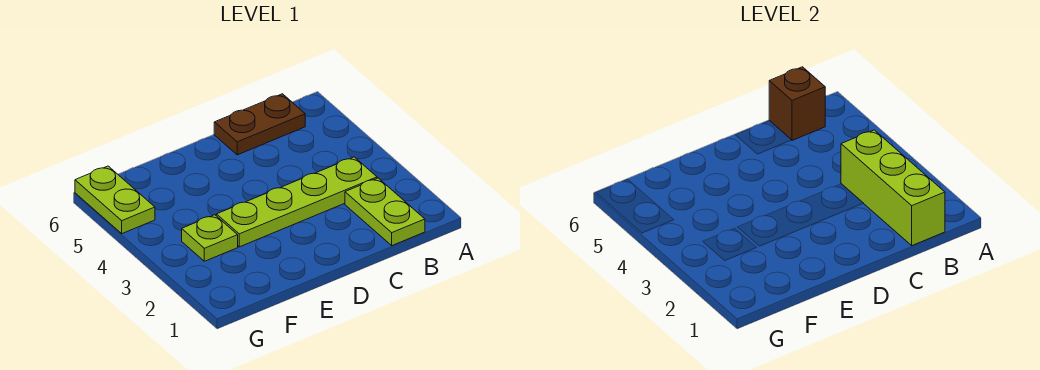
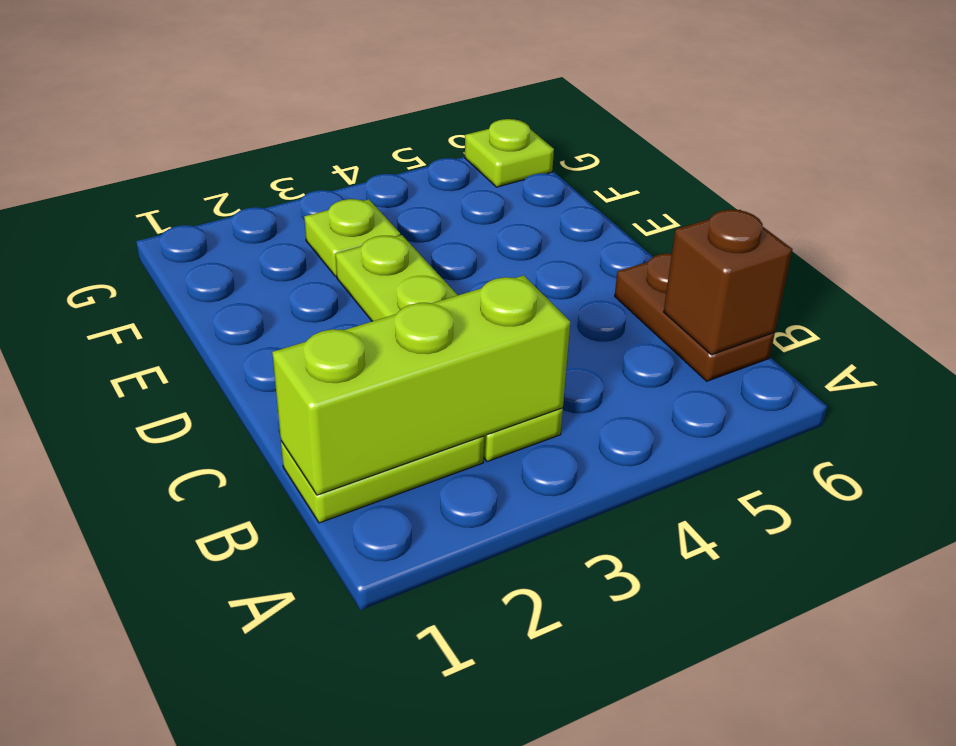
lime 1x2 plate [75,166,155,234] -> lime 1x1 plate [465,119,554,187]

